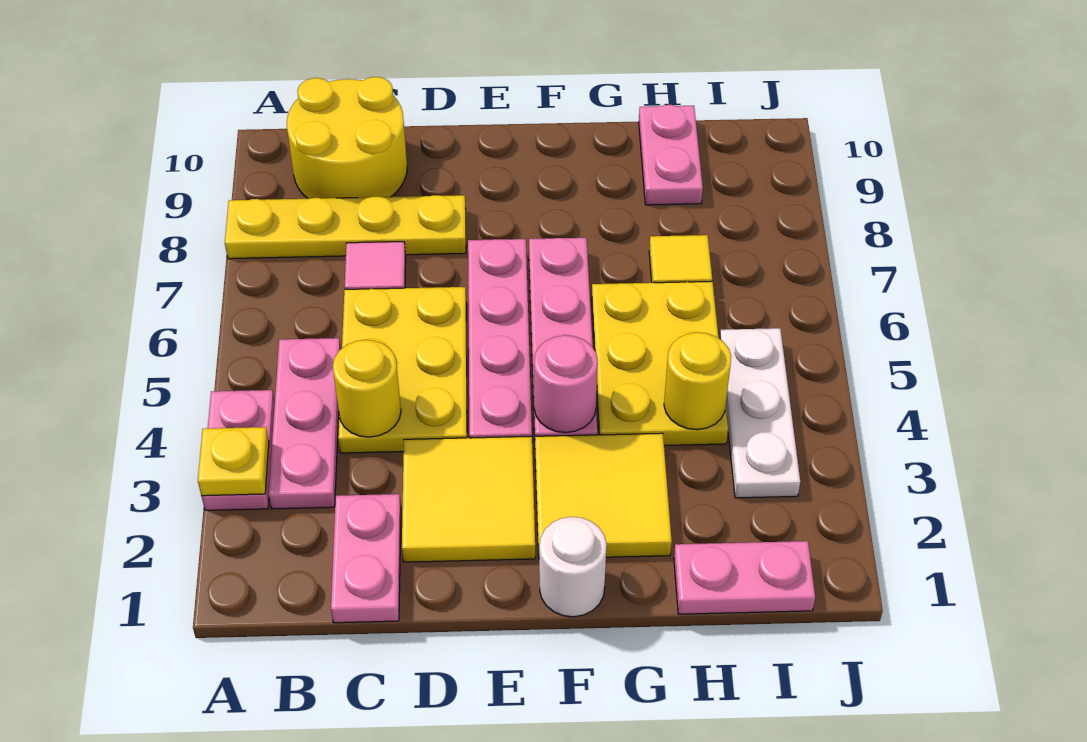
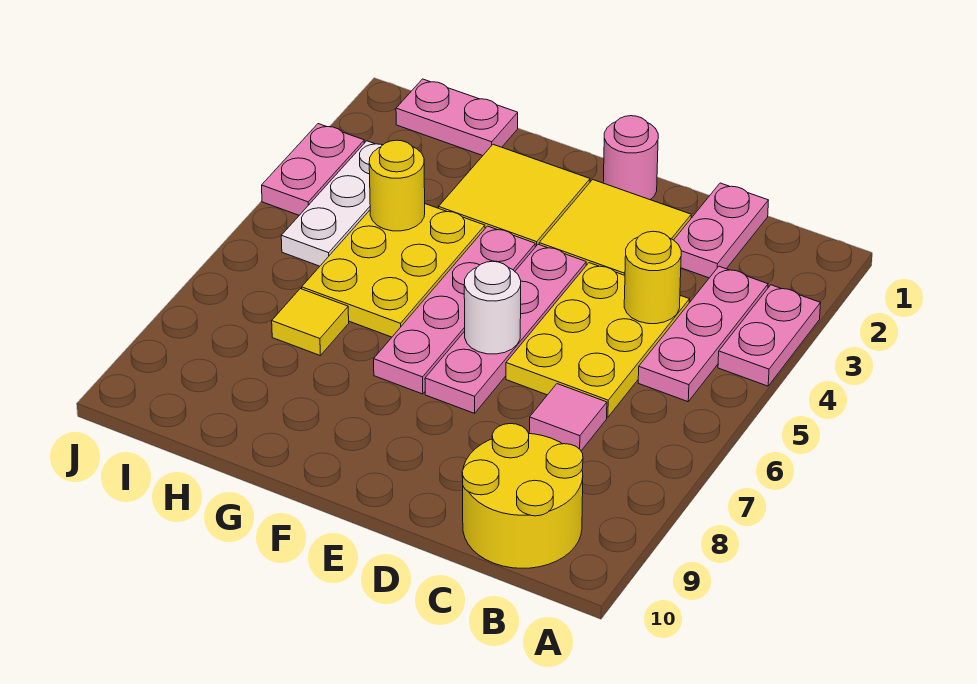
yellow 1x1 plate [198,427,269,496] -> none
yellow 1x4 plate [225,195,466,259] -> none
white 1x1 round brick [539,517,607,617] -> white 1x1 round brick moved to [464,261,521,354]
pink 1x1 round brick [534,335,598,433] -> pink 1x1 round brick moved to [603,116,658,200]
pink 1x2 plate [639,105,703,205] -> pink 1x2 plate moved to [262,124,364,215]

